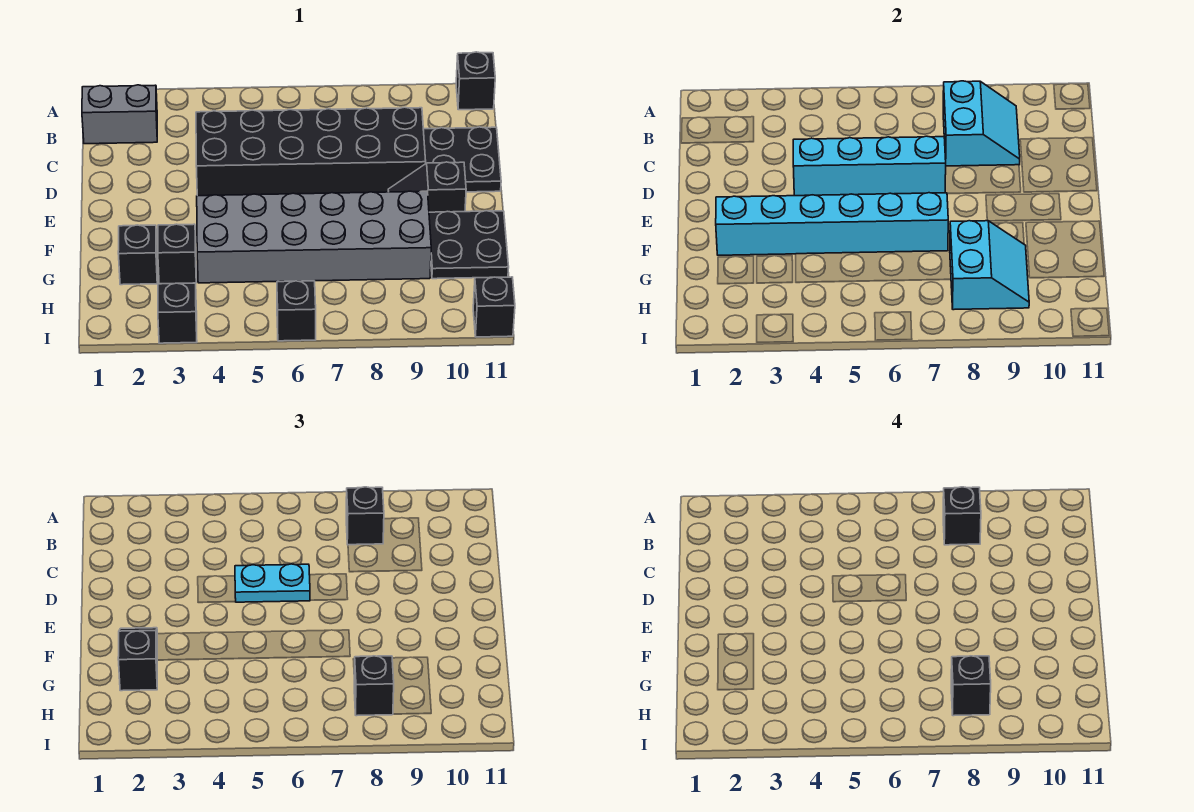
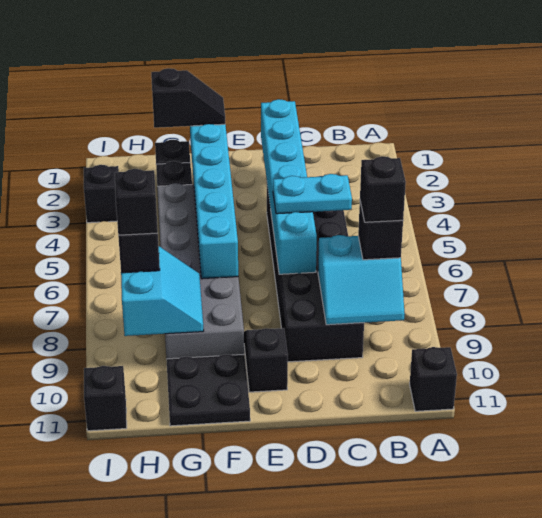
grey 1x2 brick [82,85,157,144] -> none
black 2x2 plate [423,127,501,192] -> none
cyan 1x4 brick [793,136,946,196] -> cyan 1x6 brick [261,99,317,274]
cyan 1x2 plate [235,564,310,602] -> cyan 1x2 plate turned to [273,174,352,214]
cyan 2x2 slope [950,221,1029,310] -> cyan 2x2 slope turned to [121,246,204,336]
black 1x1 brick [277,281,316,341] -> none

